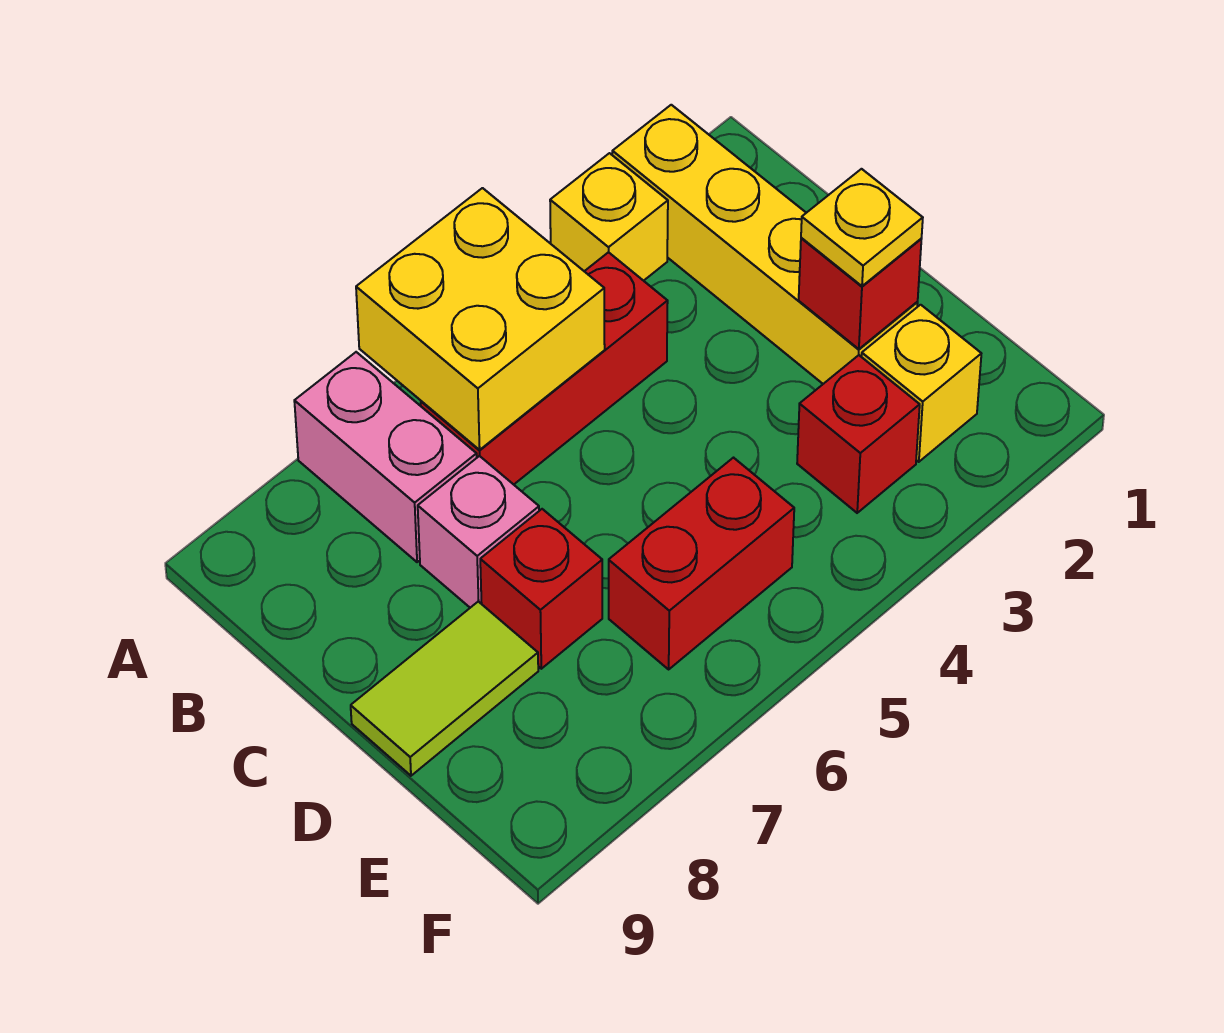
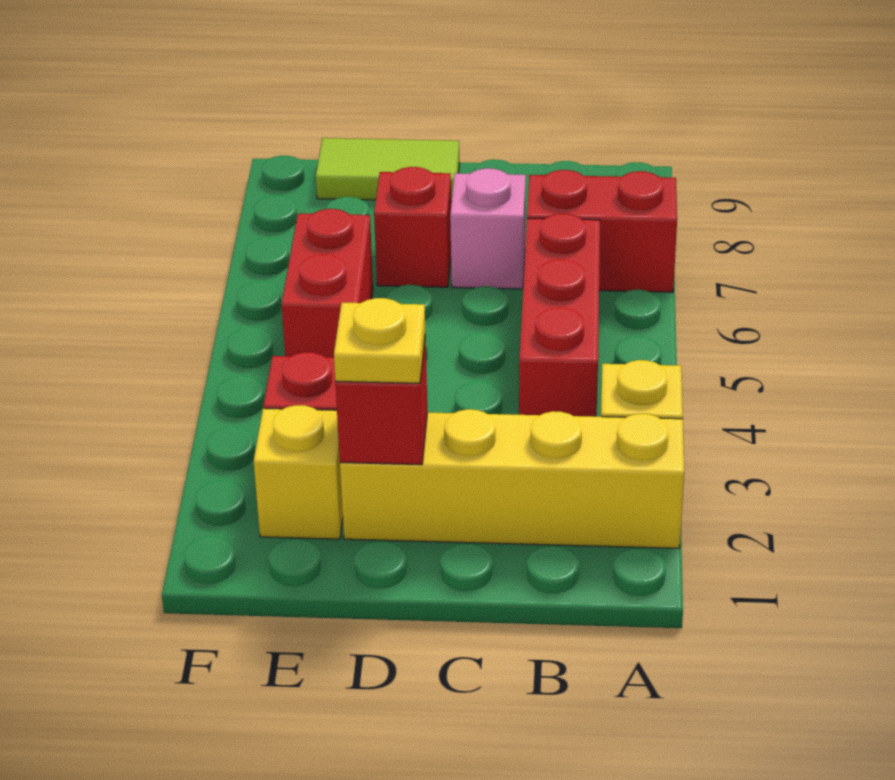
yellow 2x2 brick [356,188,605,450] -> none
pink 1x2 brick [294,352,477,562] -> red 1x2 brick [527,170,677,292]
lime 1x2 tile [351,601,538,776] -> lime 1x2 tile turned to [316,138,460,201]

